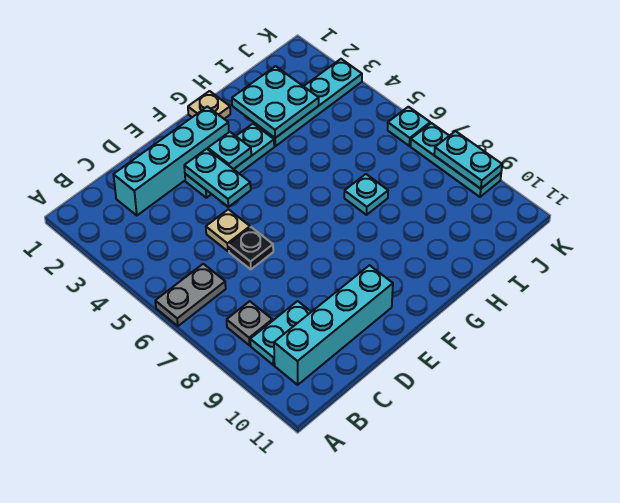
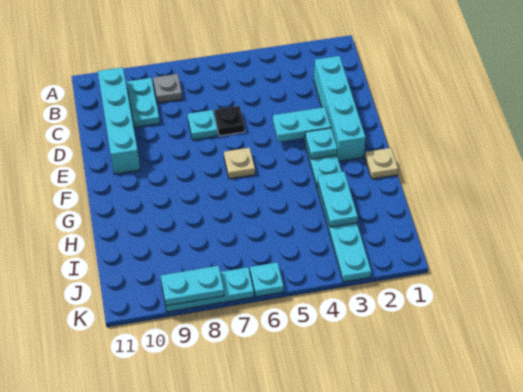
grey 1x2 plate [155,264,226,326] -> none
tan 1x1 plate [206,209,250,251] -> tan 1x1 plate moved to [224,148,255,179]
cyan 2x2 plate [232,66,319,138] -> cyan 1x2 plate [317,172,358,227]
cyan 1x1 plate [344,174,388,215] -> cyan 1x1 plate moved to [188,110,218,140]

